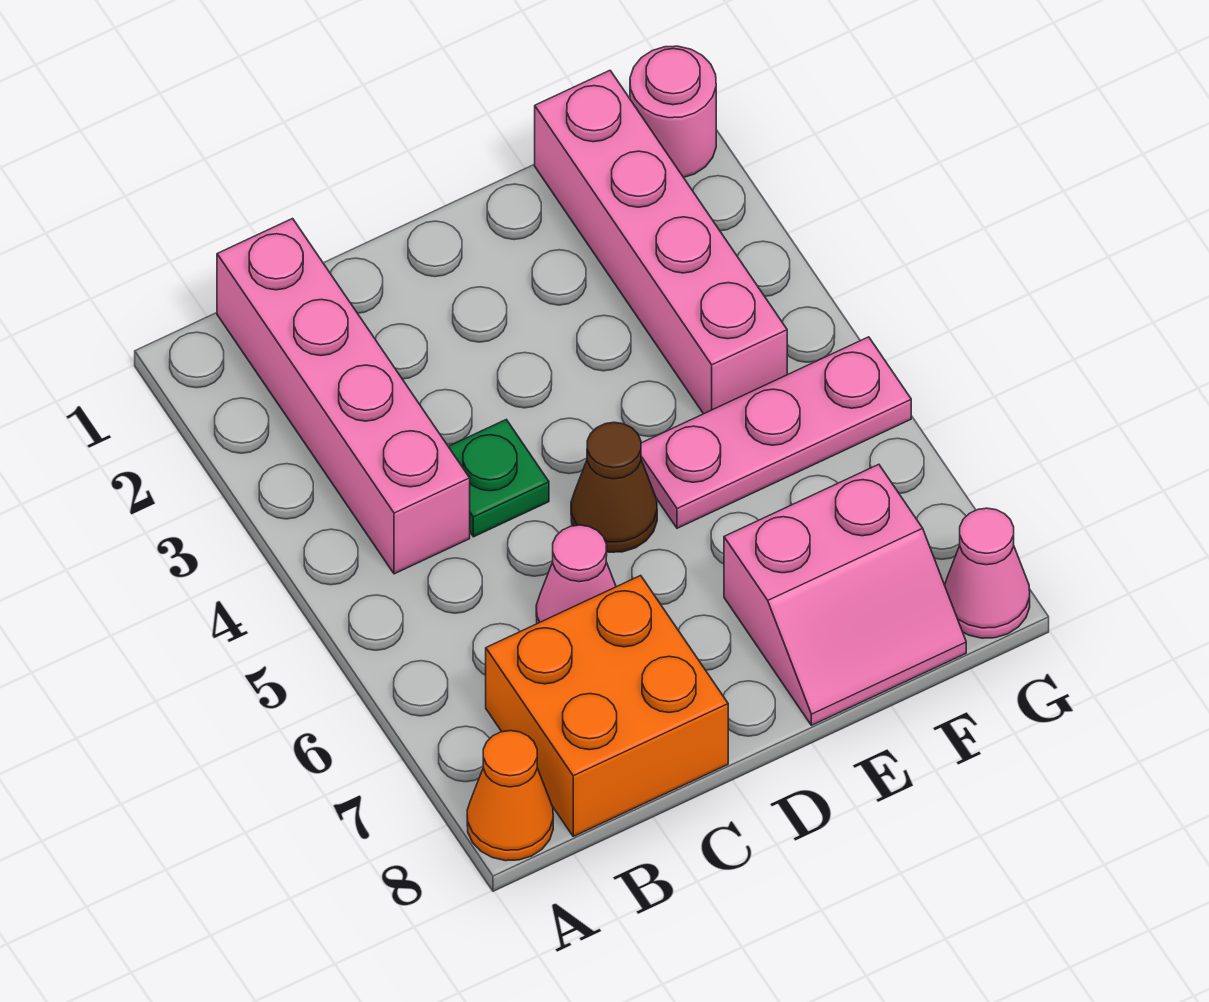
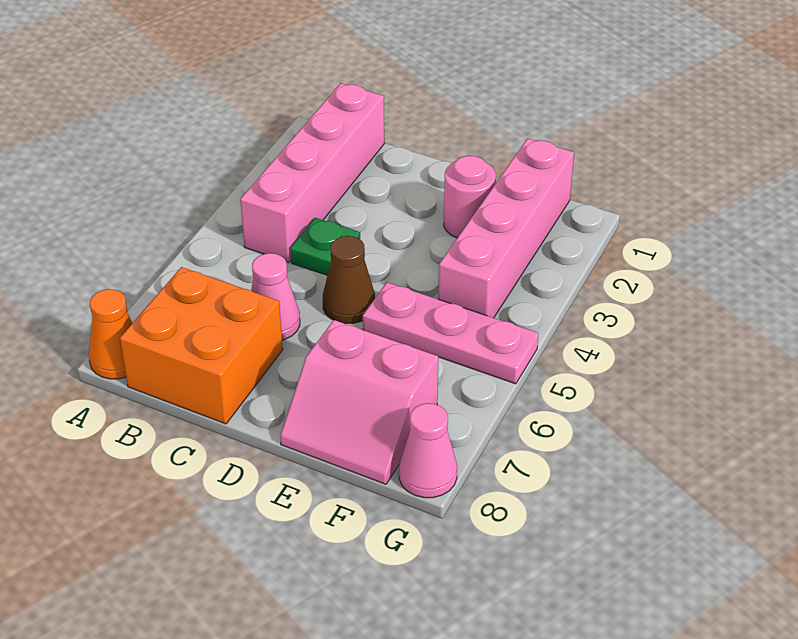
pink 1x1 round brick [630,46,716,177] -> pink 1x1 round brick moved to [444,156,496,238]

